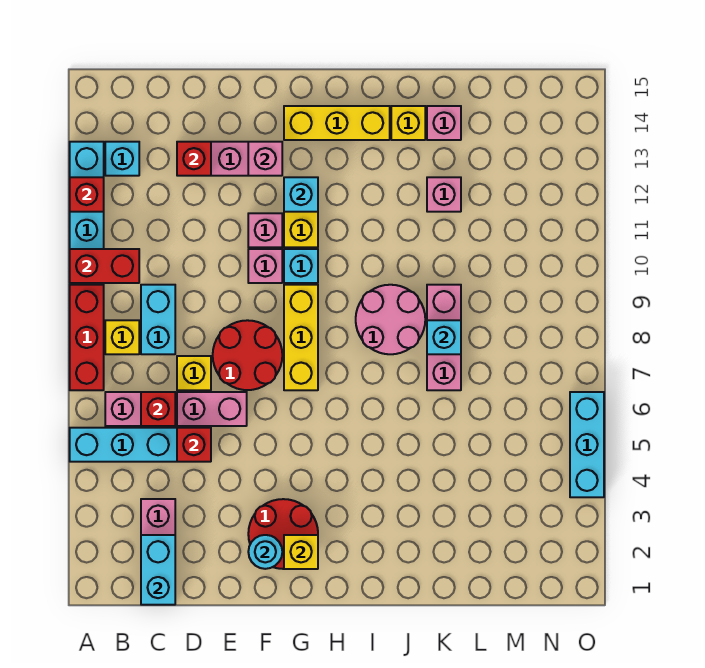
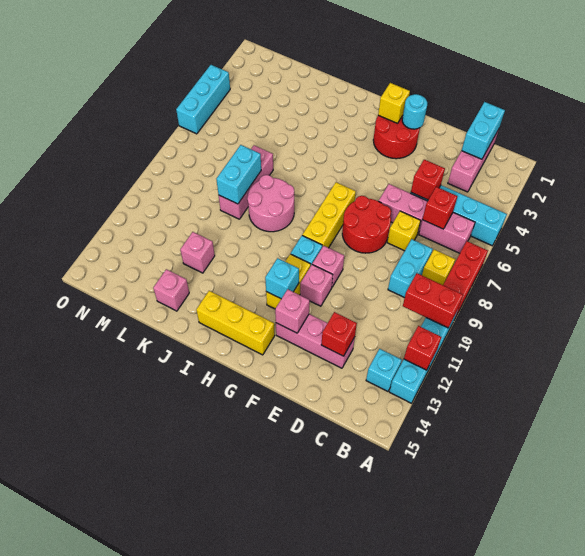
yellow 1x1 brick [391,106,425,140] -> none
cyan 1x1 brick [427,320,461,354] -> cyan 1x2 brick [216,145,261,204]

